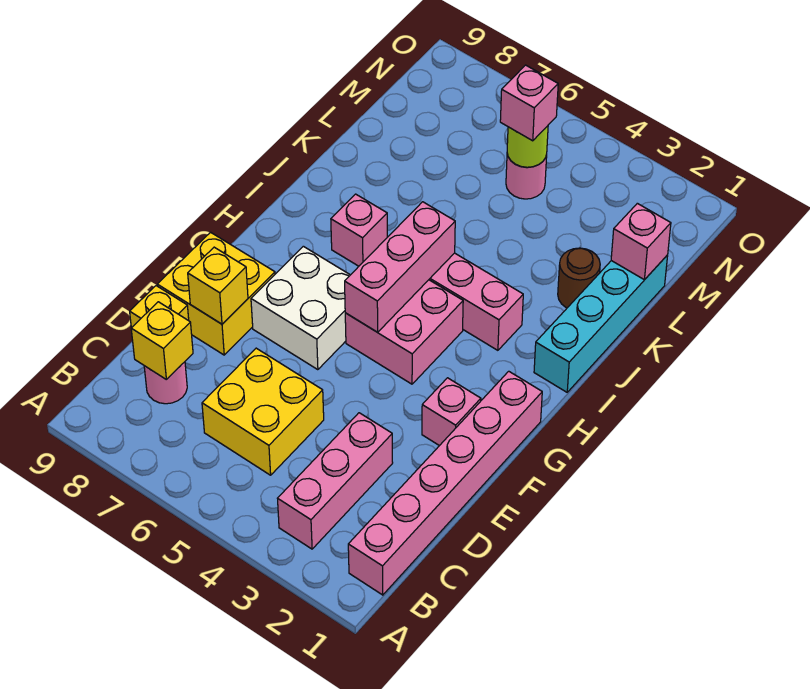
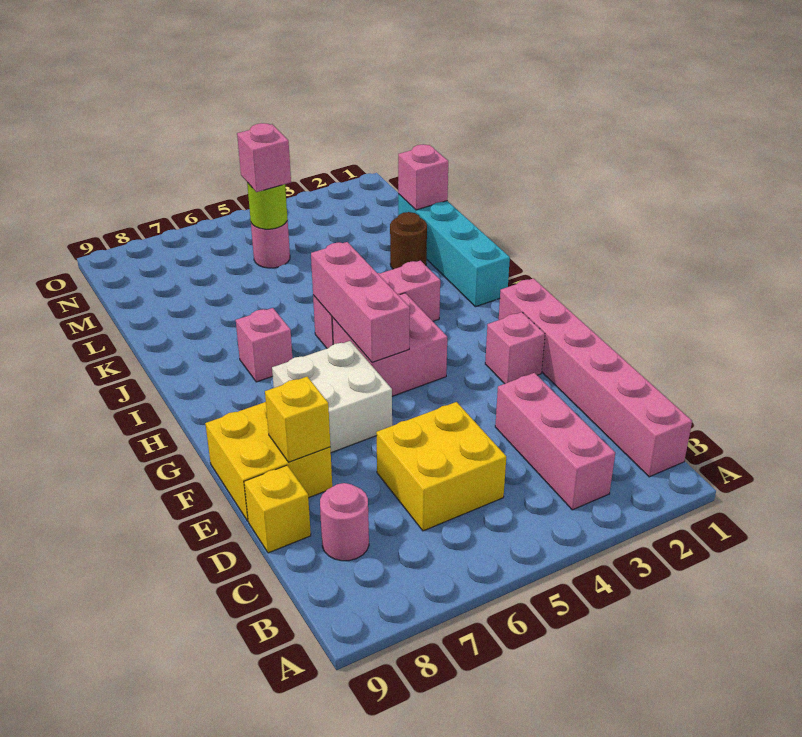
yellow 1x1 brick [131,302,193,379] -> none

